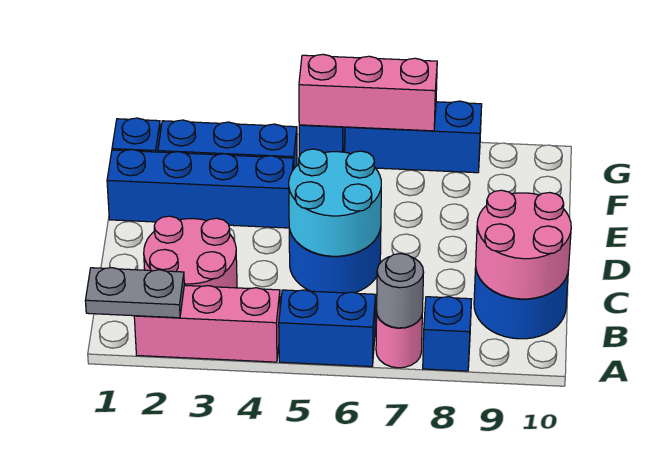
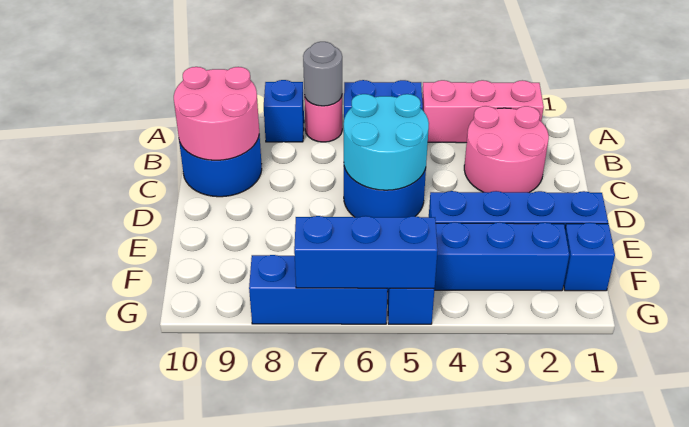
grey 1x2 plate [85,268,184,318] -> none
pink 1x3 brick [299,54,437,131] -> blue 1x3 brick [294,216,438,289]

